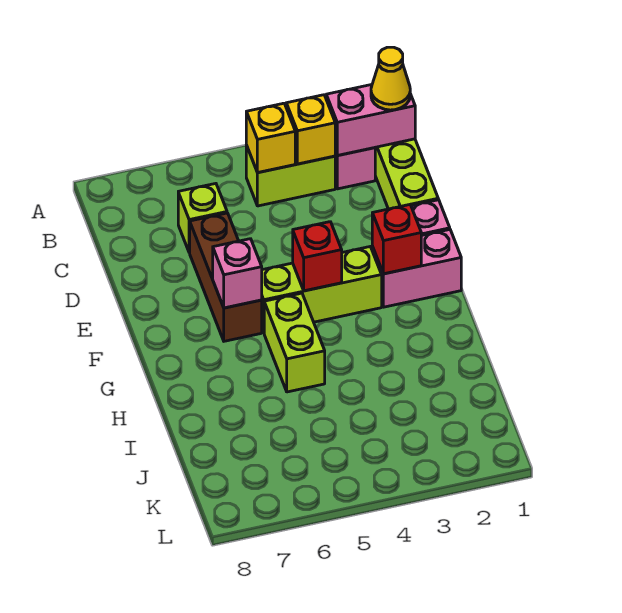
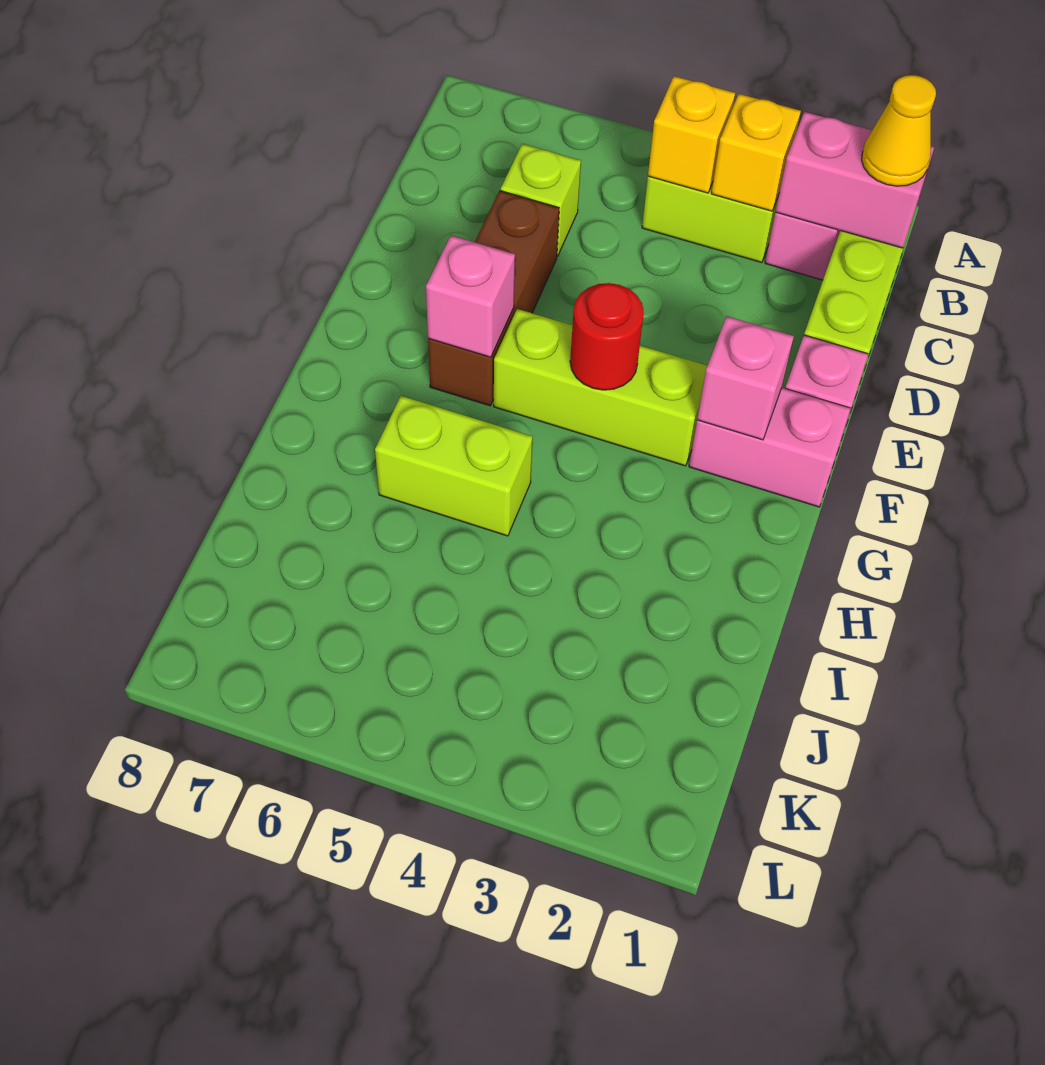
red 1x1 brick [372,205,421,274] -> pink 1x1 brick [697,316,794,440]
red 1x1 brick [293,222,342,291] -> red 1x1 round brick [570,283,644,390]
lime 1x2 brick [264,293,325,392] -> lime 1x2 brick turned to [375,396,533,536]

